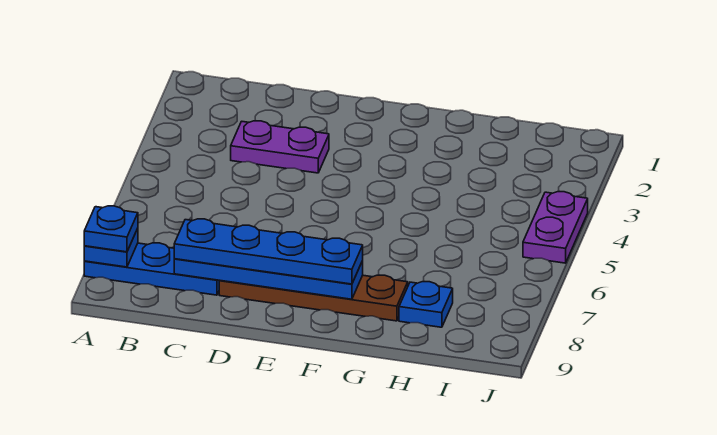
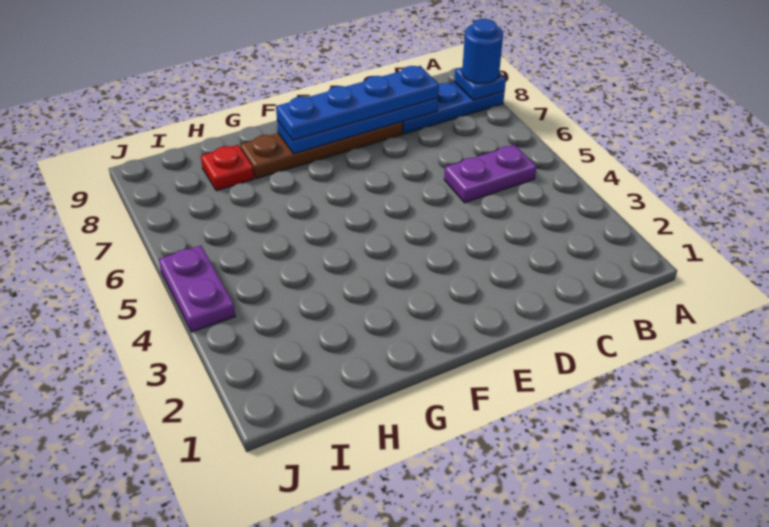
blue 1x1 plate [84,206,138,252] -> blue 1x1 round brick [462,19,503,84]
purple 1x2 plate [231,121,329,173] -> purple 1x2 plate moved to [444,145,537,203]
blue 1x1 plate [399,282,453,327] -> red 1x1 plate [201,145,254,191]

